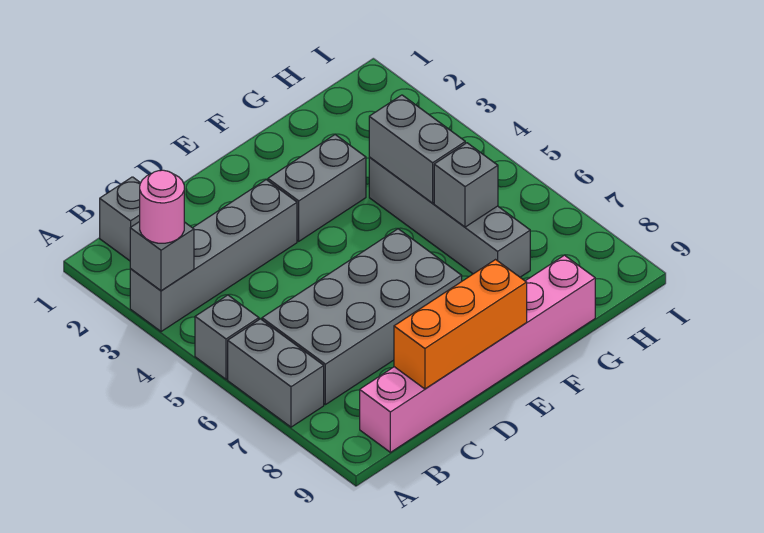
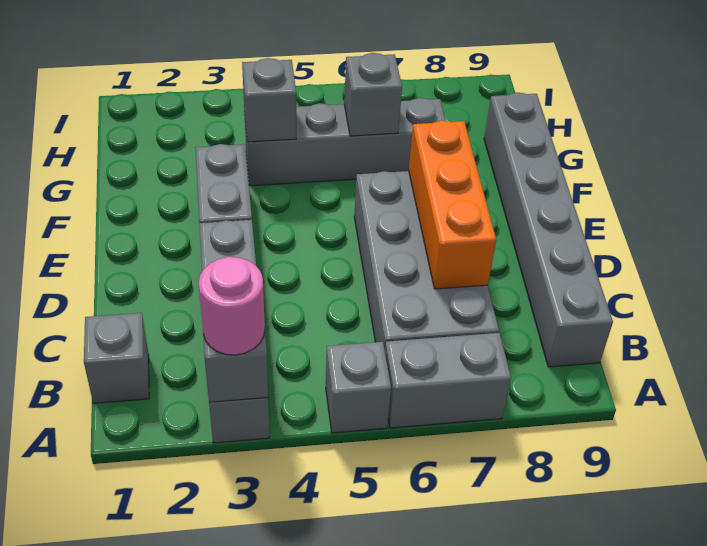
pink 1x6 brick [360,255,595,452] -> grey 1x6 brick [484,93,613,367]
orange 1x3 brick [394,260,527,389] -> orange 1x3 brick moved to [409,120,496,289]
grey 1x2 brick [369,95,465,203] -> grey 1x1 brick [242,58,296,142]

